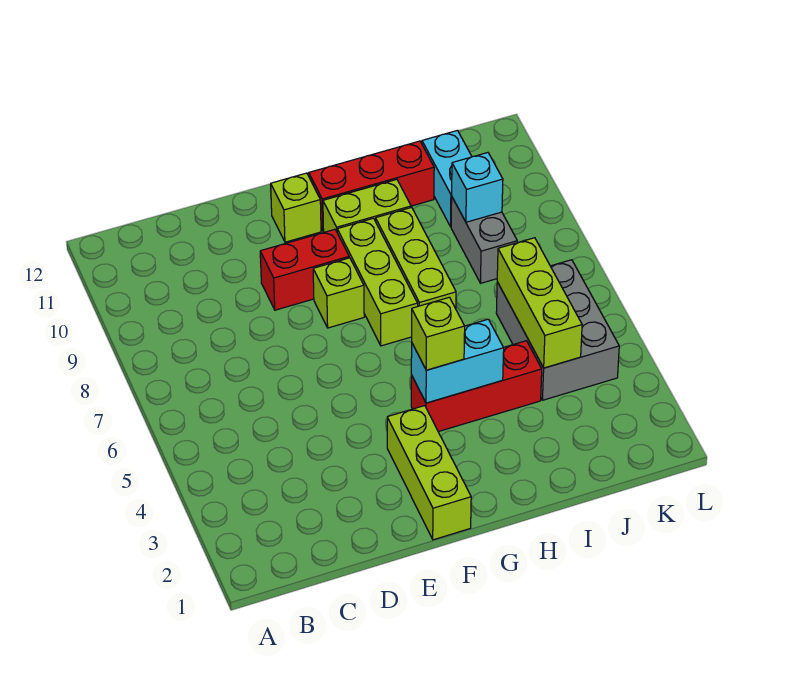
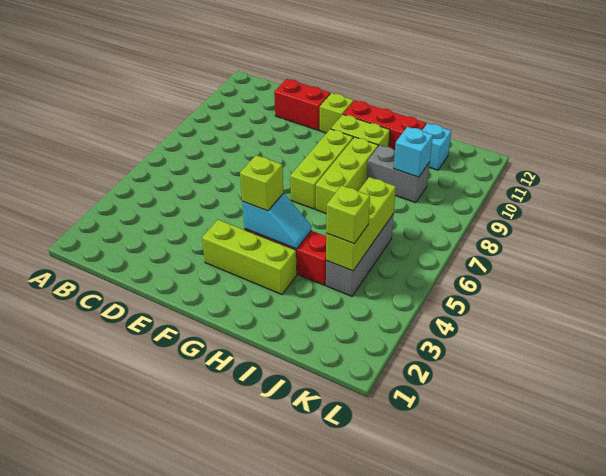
red 1x2 brick [260,229,349,310] -> red 1x2 brick moved to [274,79,330,130]
lime 1x3 brick [387,406,471,540] -> lime 1x3 brick turned to [202,220,297,295]
lime 1x1 brick [313,258,364,328] -> lime 1x1 brick moved to [326,185,370,244]
cyan 1x2 brick [411,319,504,403] -> cyan 1x2 slope [242,193,311,249]
grey 2x3 brick [496,260,619,400] -> grey 1x3 brick [326,214,394,296]
grey 1x2 brick [451,198,517,283] -> grey 1x2 brick turned to [367,145,430,203]
cyan 1x2 brick [422,130,472,227] -> cyan 1x1 brick [422,123,451,170]

